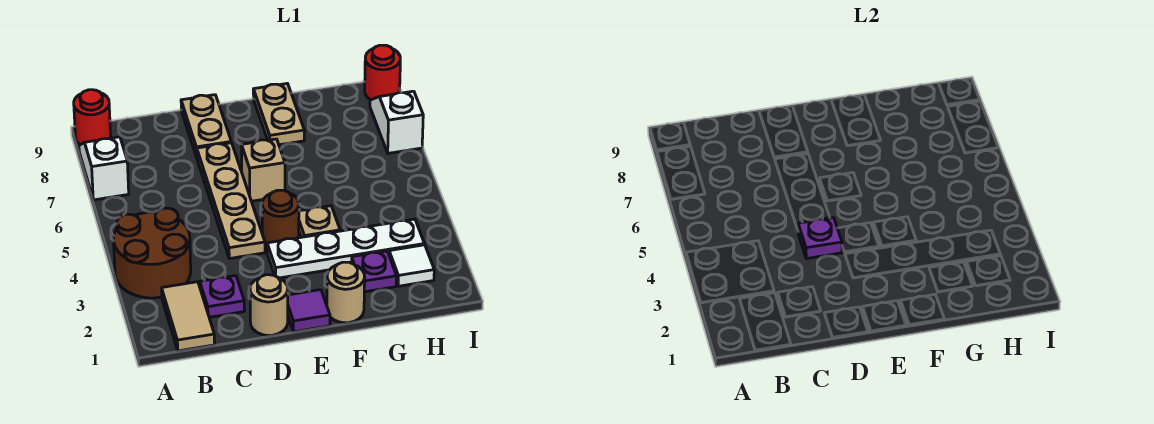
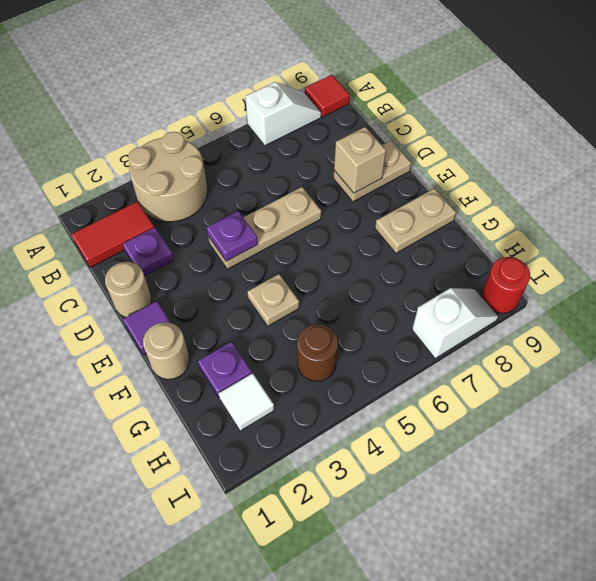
brown 2x2 round brick [114,208,191,298] -> tan 2x2 round brick [128,132,208,222]
red 1x1 round brick [74,90,111,145] -> red 1x1 tile [305,75,350,117]
tan 1x2 tile [162,282,215,351] -> red 1x2 tile [71,202,154,268]
tan 1x4 plate [197,143,265,259] -> tan 1x3 plate [208,187,321,269]
white 1x4 plate [267,219,424,278] -> none
brown 1x1 round brick [262,190,299,245] -> brown 1x1 round brick moved to [297,324,338,381]
tan 1x1 brick [241,139,285,201] -> tan 1x1 brick moved to [334,127,386,193]

